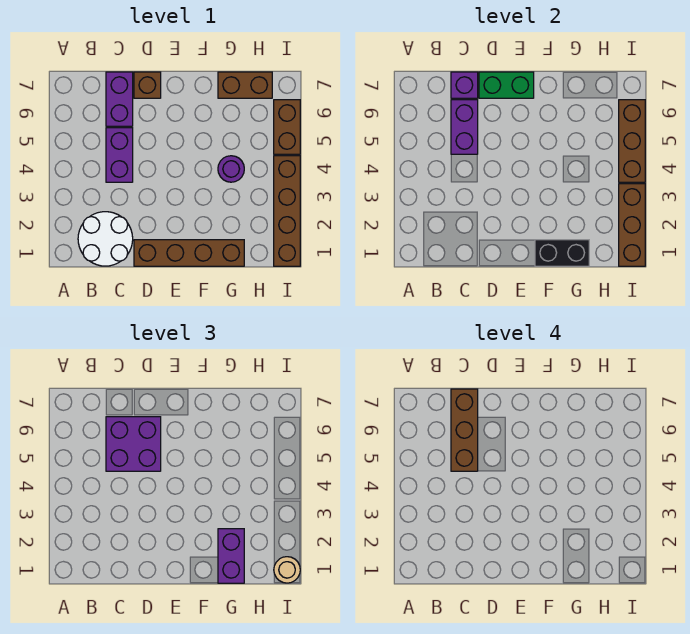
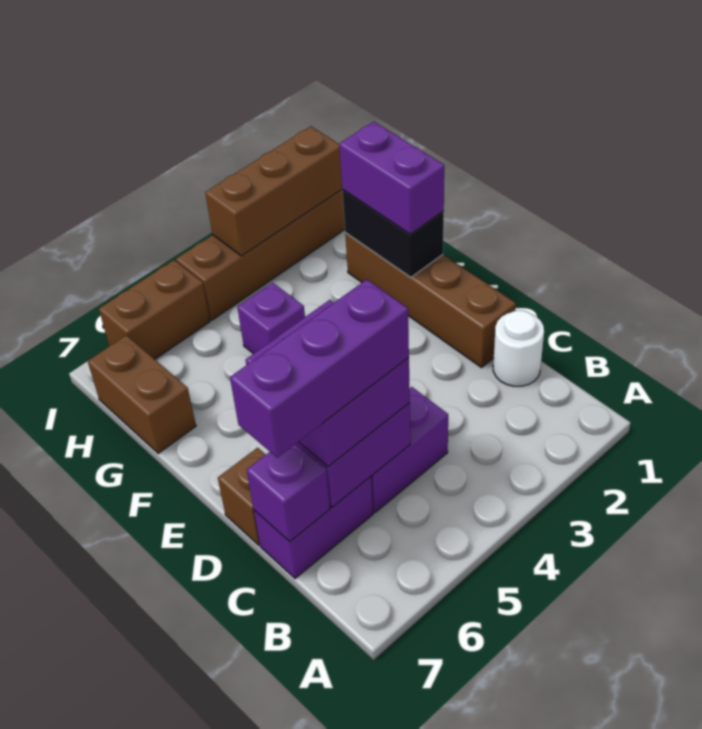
white 2x2 round brick [78,212,133,266] -> white 1x1 round brick [493,310,544,386]
brown 1x3 brick [451,389,478,471] -> purple 1x3 brick [230,280,409,458]
green 1x2 brick [479,72,534,98] -> none
purple 1x2 brick [218,529,244,583] -> purple 1x2 brick turned to [339,122,444,234]
purple 1x1 round brick [218,156,244,182] -> purple 1x1 brick [237,283,305,354]
tan 1x1 round brick [274,557,300,583] -> none
brown 1x3 brick [619,100,645,182] -> none

